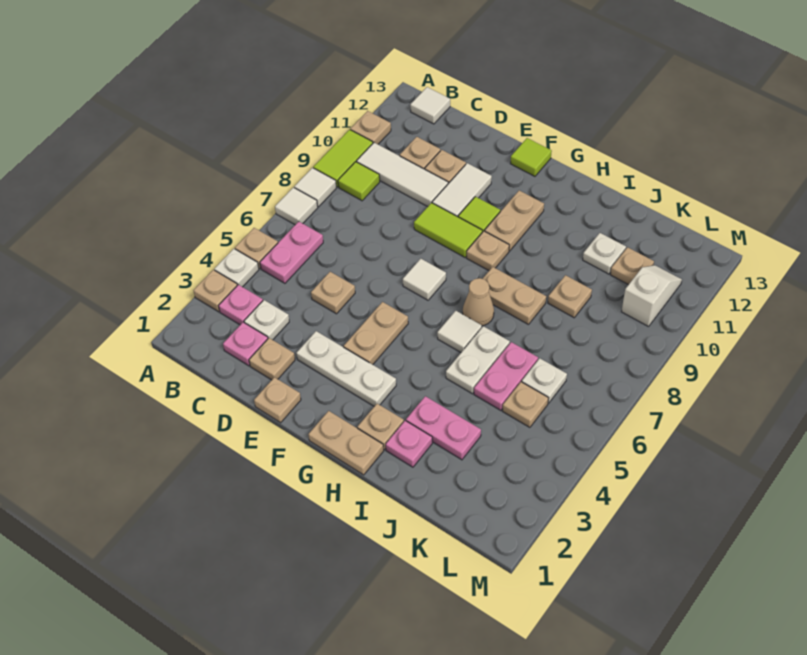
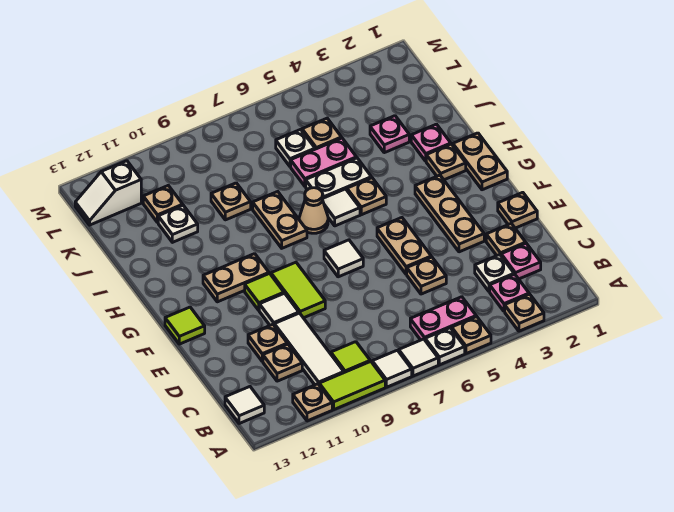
white 1x1 plate [214,249,259,287] -> white 1x1 plate moved to [425,328,465,365]
white 1x3 plate [296,331,396,406] -> tan 1x3 plate [415,175,484,252]
white 1x2 tile [432,163,492,217] -> white 1x1 tile [259,293,299,325]
tan 1x2 plate [344,302,408,365] -> tan 1x2 plate turned to [377,218,431,274]
tan 1x1 plate [466,231,509,271] -> tan 1x1 plate moved to [347,178,386,215]
pink 1x2 plate [406,396,481,460] -> pink 1x1 plate [370,116,409,153]
white 1x2 slope [621,265,682,327] -> white 1x2 slope moved to [75,161,141,225]

